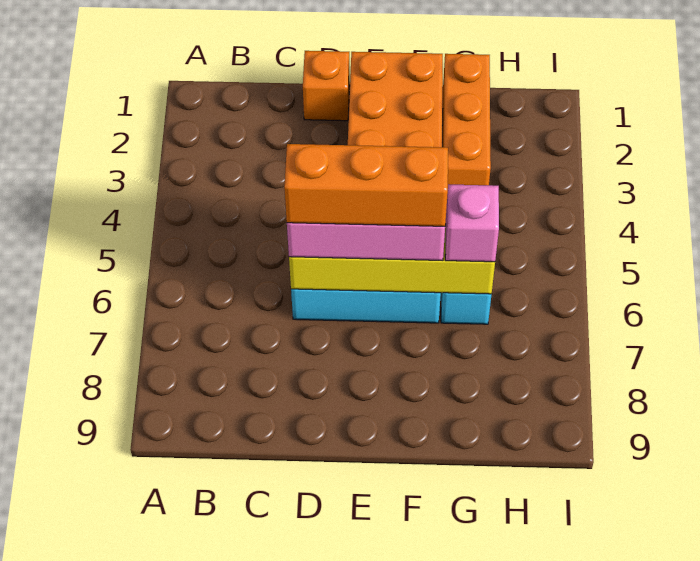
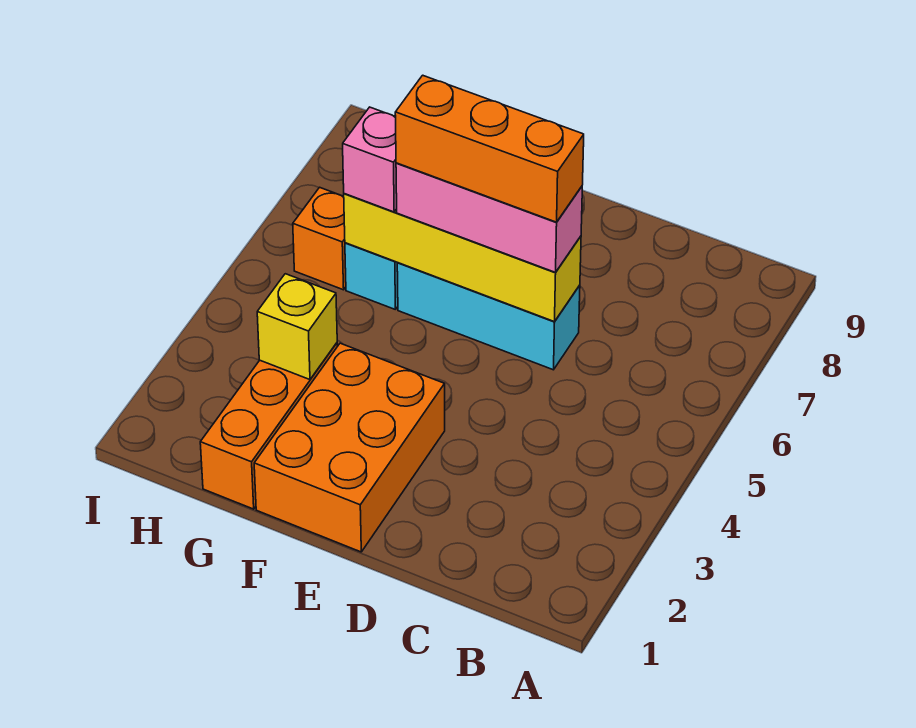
orange 1x1 brick [303,51,350,121] -> orange 1x1 brick moved to [293,187,346,290]
none -> yellow 1x1 brick [257,274,337,380]

